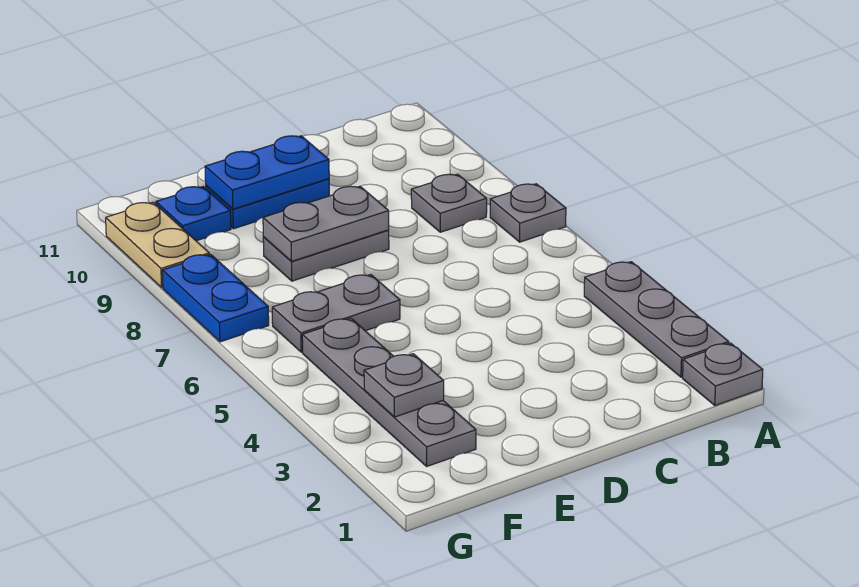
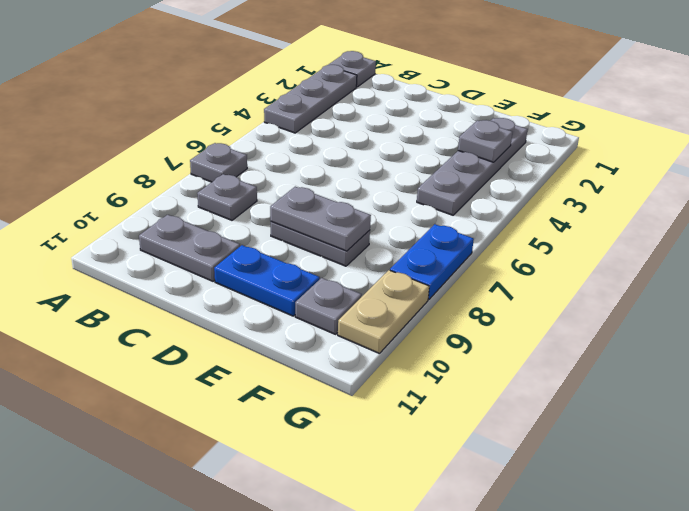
blue 1x2 plate [205,136,329,209] -> none
grey 1x2 plate [272,274,400,352] -> grey 1x2 plate moved to [139,215,240,281]
blue 1x1 plate [156,187,231,241] -> grey 1x1 plate [295,278,362,334]

